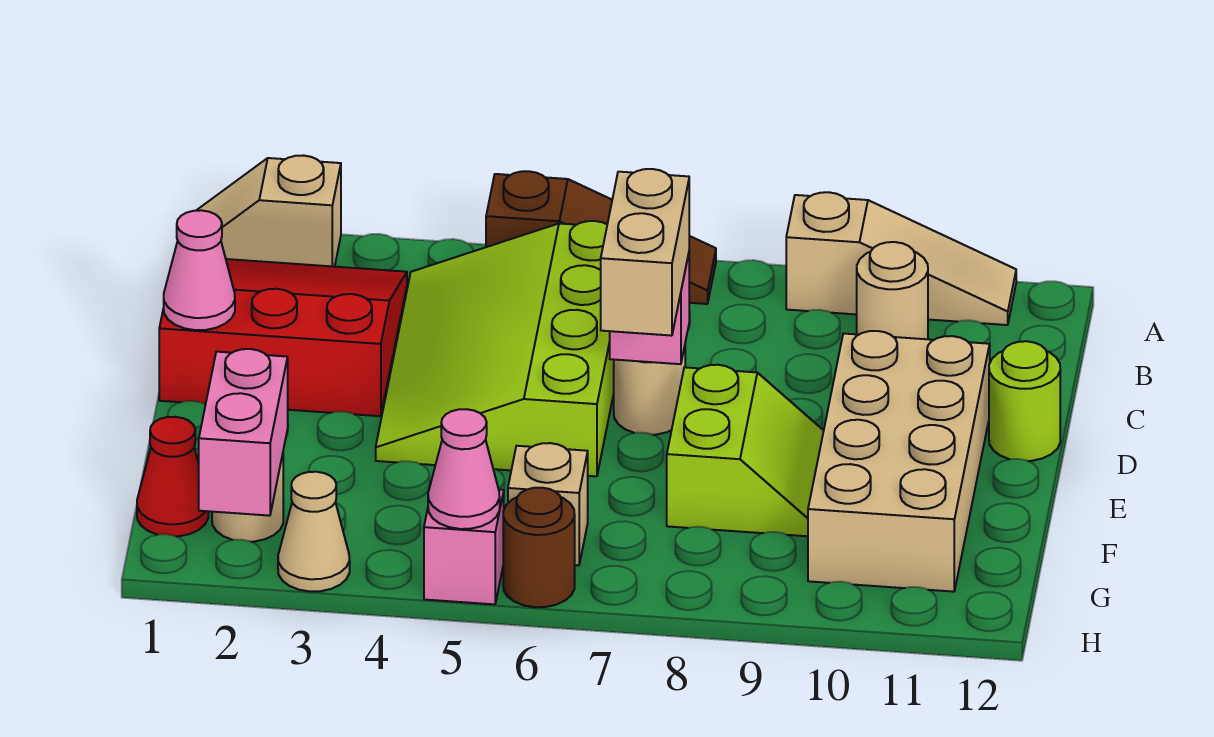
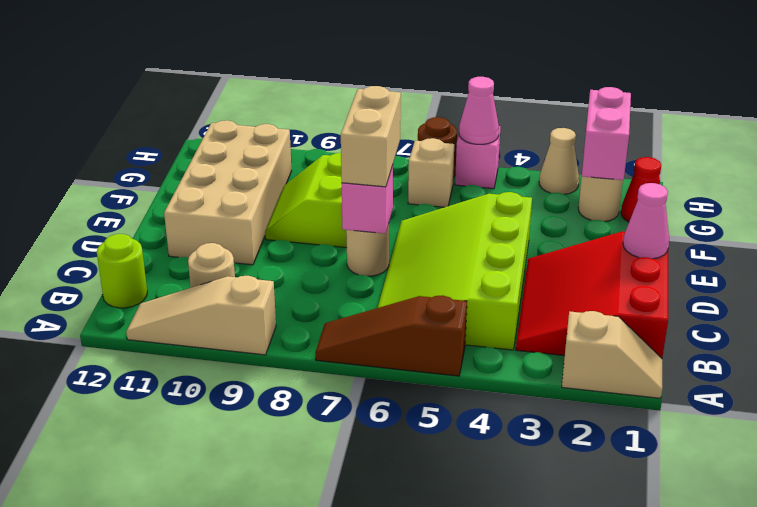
red 3x3 slope [159,259,407,416] -> red 3x3 slope turned to [516,231,668,358]
lime 3x4 slope [376,221,614,476] -> lime 3x4 slope turned to [378,192,532,350]
lime 1x1 round brick [989,341,1060,461] -> lime 1x1 round brick moved to [97,234,147,308]

